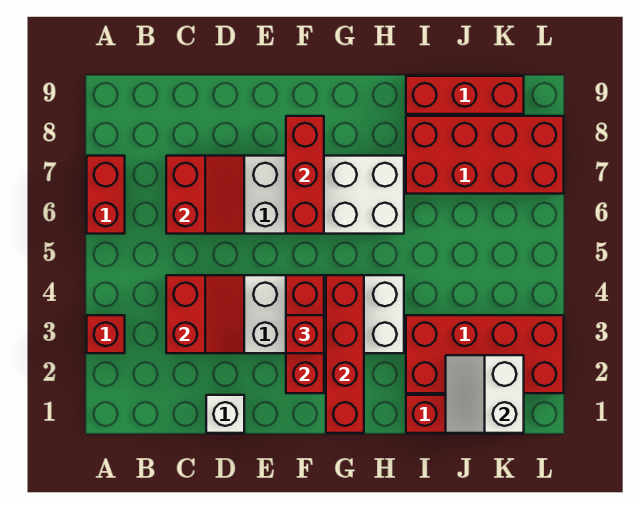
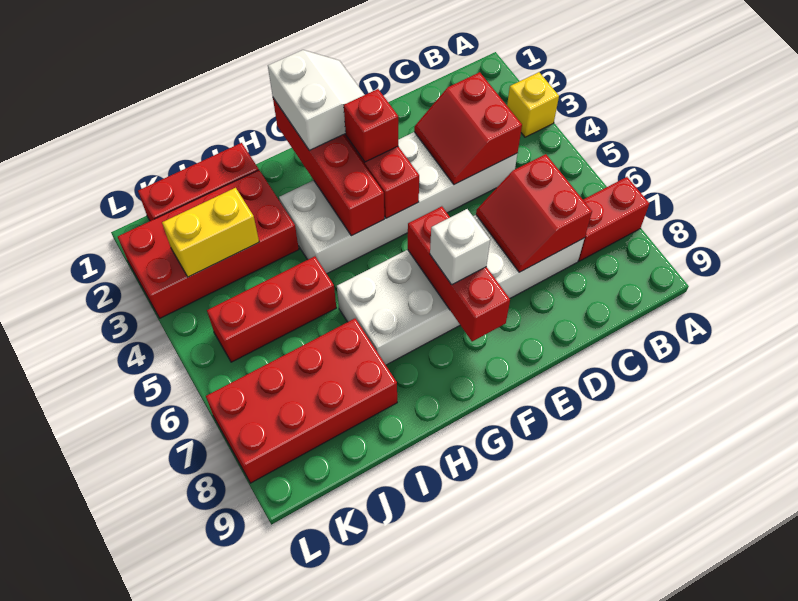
red 1x1 brick [87,315,125,353] -> yellow 1x1 brick [507,72,559,137]
red 1x2 brick [87,156,125,234] -> red 1x2 brick turned to [579,177,649,261]
white 1x1 brick [206,395,244,433] -> white 1x1 brick moved to [430,209,490,285]
red 1x3 brick [406,76,524,114] -> red 1x3 brick moved to [207,256,336,362]
white 2x2 slope [446,355,524,433] -> white 2x2 slope moved to [268,50,364,150]
none -> yellow 1x2 brick [162,188,259,277]

